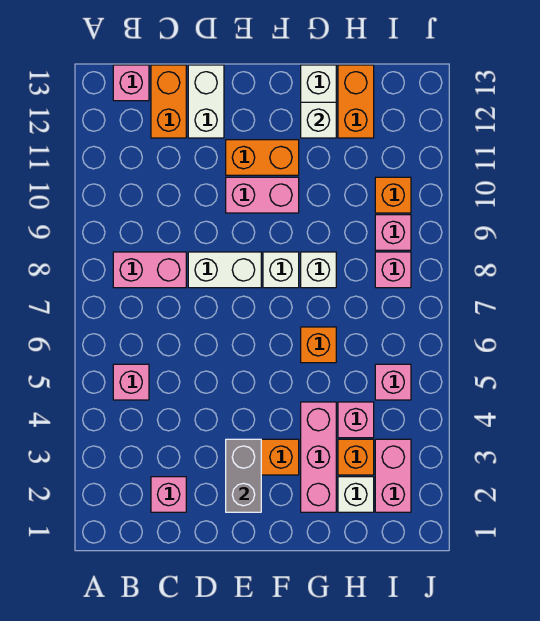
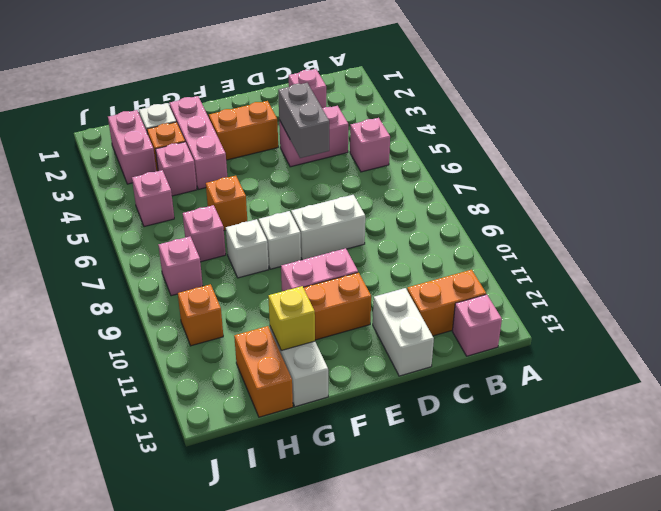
pink 1x2 brick [113,252,186,288] -> pink 1x2 brick moved to [279,106,348,167]
orange 1x2 brick [151,65,186,138] -> orange 1x2 brick turned to [407,270,486,336]
grey 1x2 brick [226,439,261,512] -> grey 1x2 brick moved to [278,83,329,158]
white 1x1 brick [301,102,336,138] -> yellow 1x1 brick [268,286,315,350]
pink 1x1 brick [375,215,411,250] -> pink 1x1 brick moved to [183,205,226,262]

